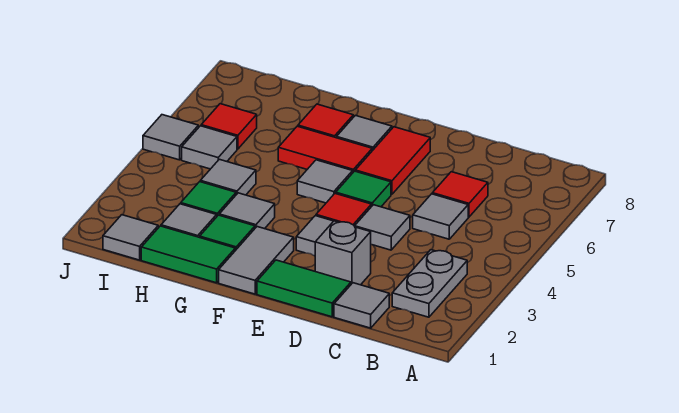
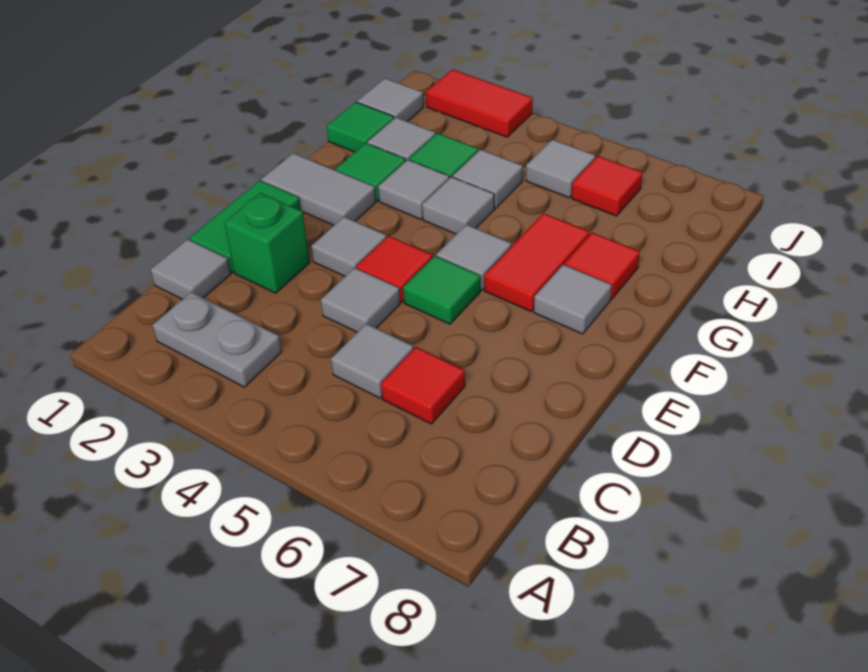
grey 1x1 brick [315,221,371,285] -> green 1x1 brick [225,193,310,293]
red 1x2 tile [355,127,430,194] -> red 1x2 tile moved to [426,69,533,137]
green 1x2 tile [141,226,235,283] -> green 1x1 tile [327,102,394,152]
grey 1x1 tile [143,115,198,160] -> grey 1x1 tile moved to [422,177,494,234]

